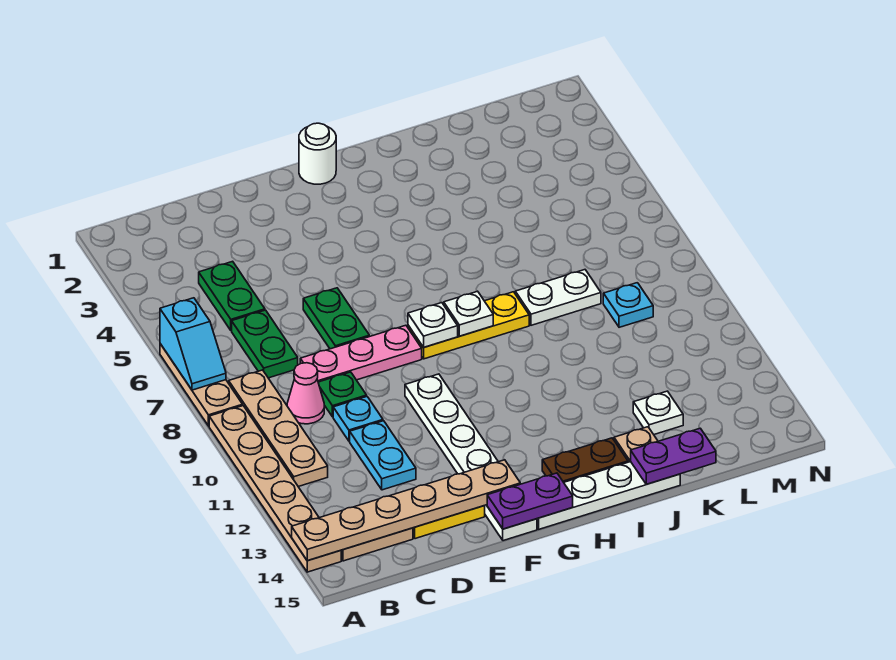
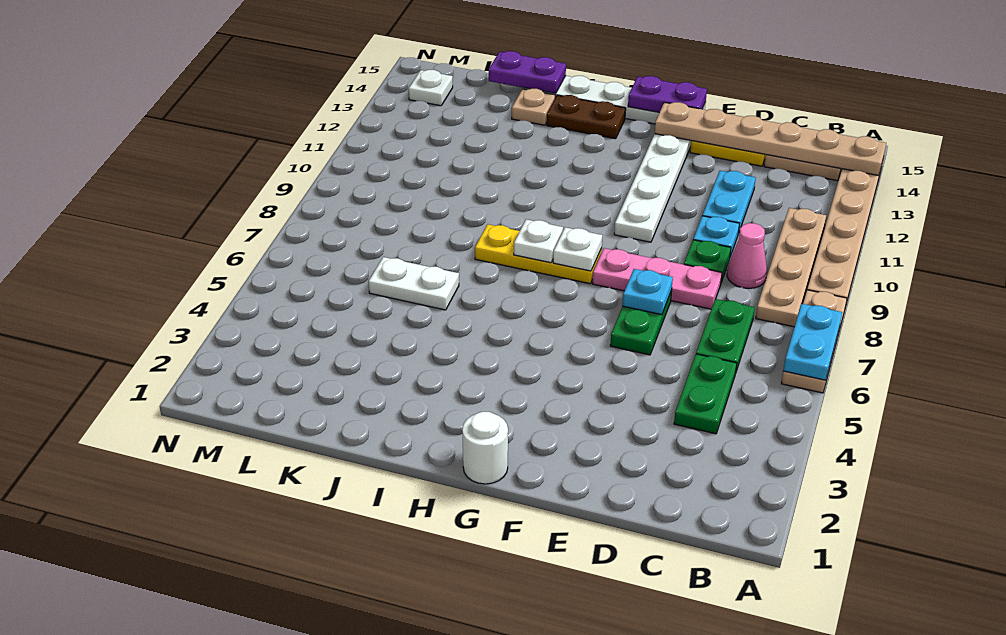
cyan 1x2 slope [160,298,226,390] -> cyan 1x2 plate [783,304,842,380]
white 1x2 plate [515,270,601,325] -> white 1x2 plate moved to [368,257,459,310]
white 1x1 plate [633,391,683,434] -> white 1x1 plate moved to [409,70,453,106]
cyan 1x1 plate [603,283,653,327] -> cyan 1x1 plate moved to [623,269,673,315]

